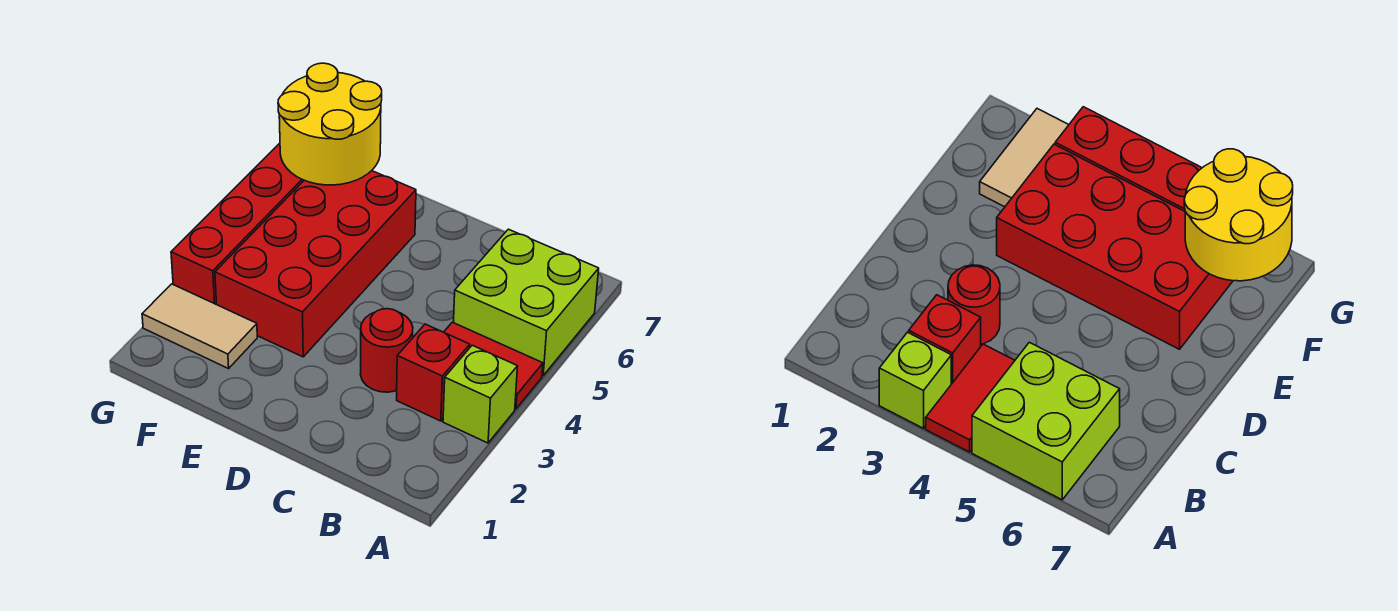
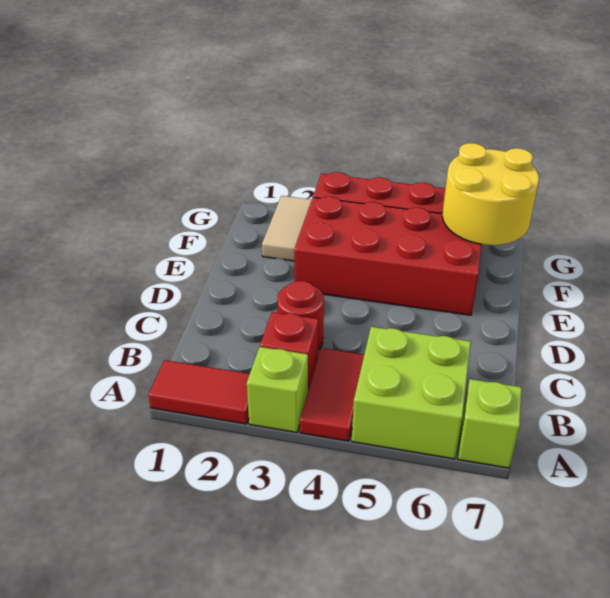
none -> red 1x2 tile [148,360,250,424]
none -> lime 1x1 brick [458,379,522,468]

